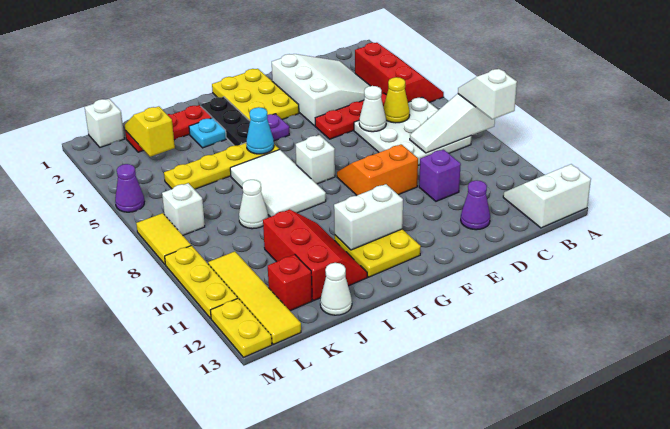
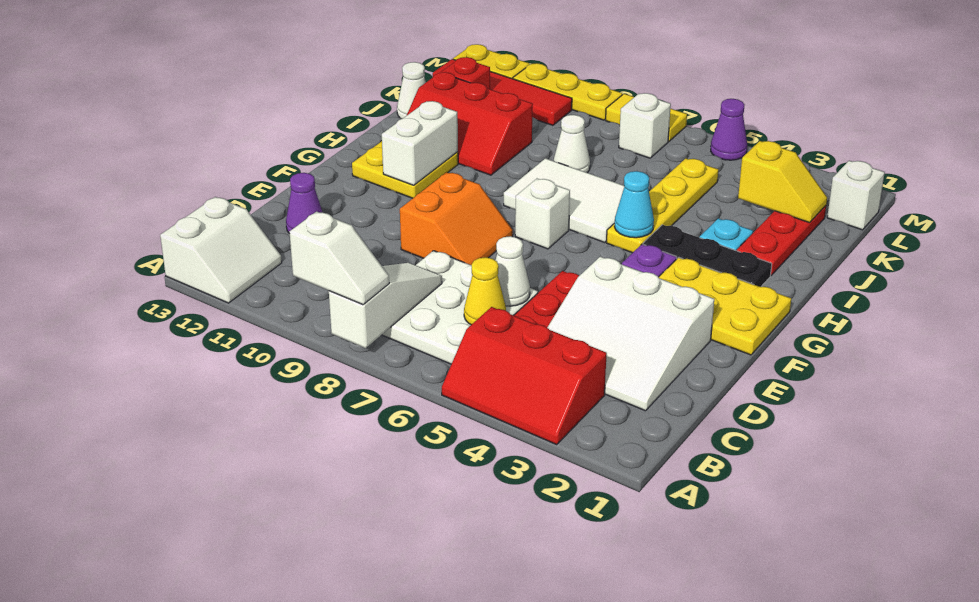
purple 1x1 brick [419,150,461,201] -> none
yellow 1x4 tile [208,251,301,344] -> red 1x4 tile [433,59,572,125]

